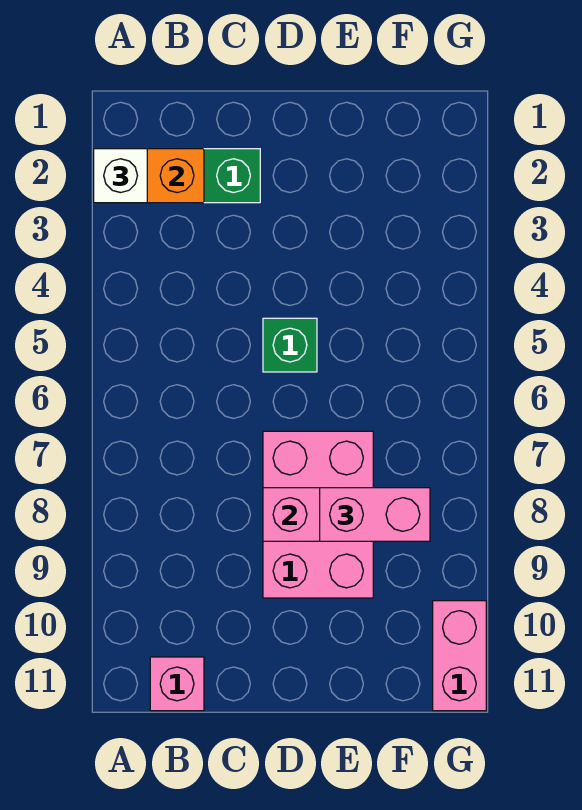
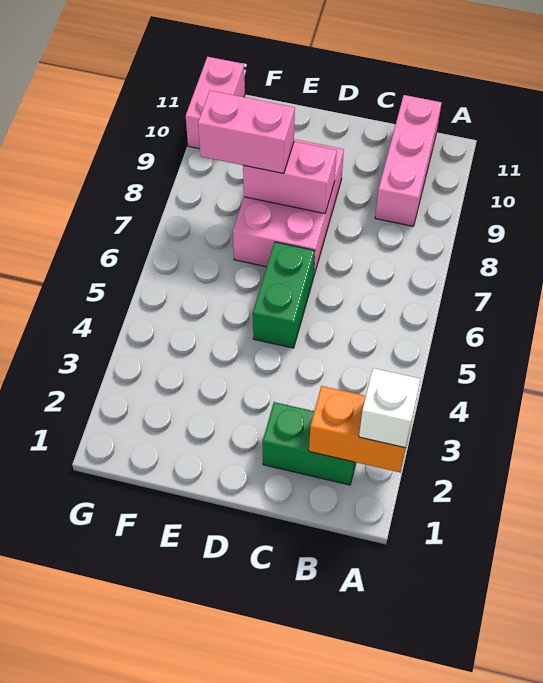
pink 1x1 brick [150,657,204,711] -> pink 1x3 brick [375,95,442,226]
green 1x1 brick [263,318,317,372] -> green 1x2 brick [253,242,315,348]

